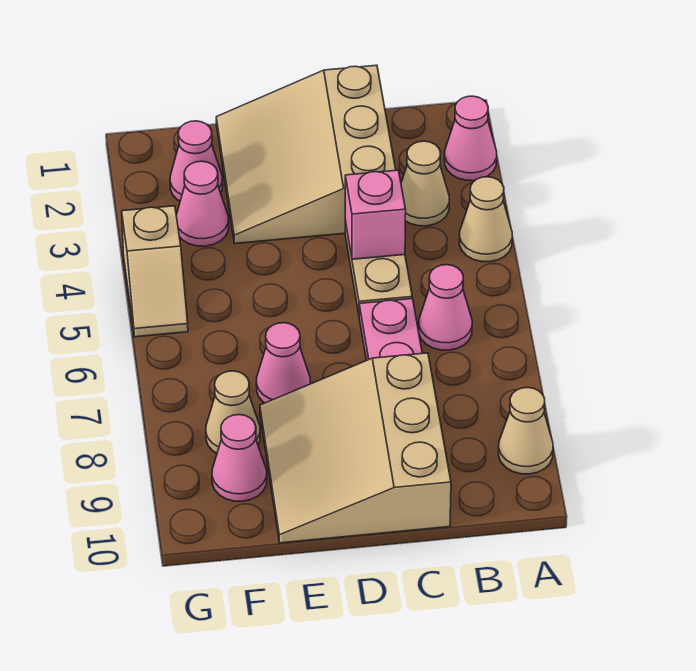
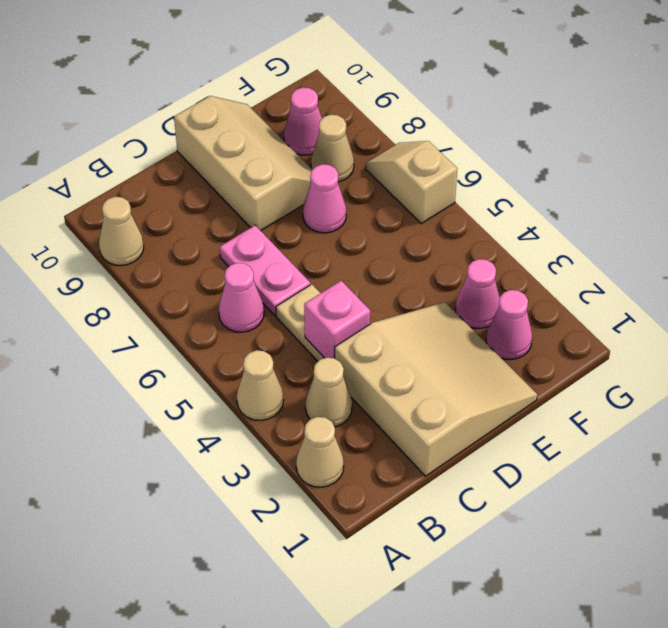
pink 1x1 cone [445,96,497,181] -> tan 1x1 cone [296,417,344,487]
tan 3x3 slope [260,353,451,543] -> tan 2x3 slope [174,96,312,231]
tan 1x2 slope [122,206,188,337] -> tan 1x2 slope moved to [366,141,457,224]

